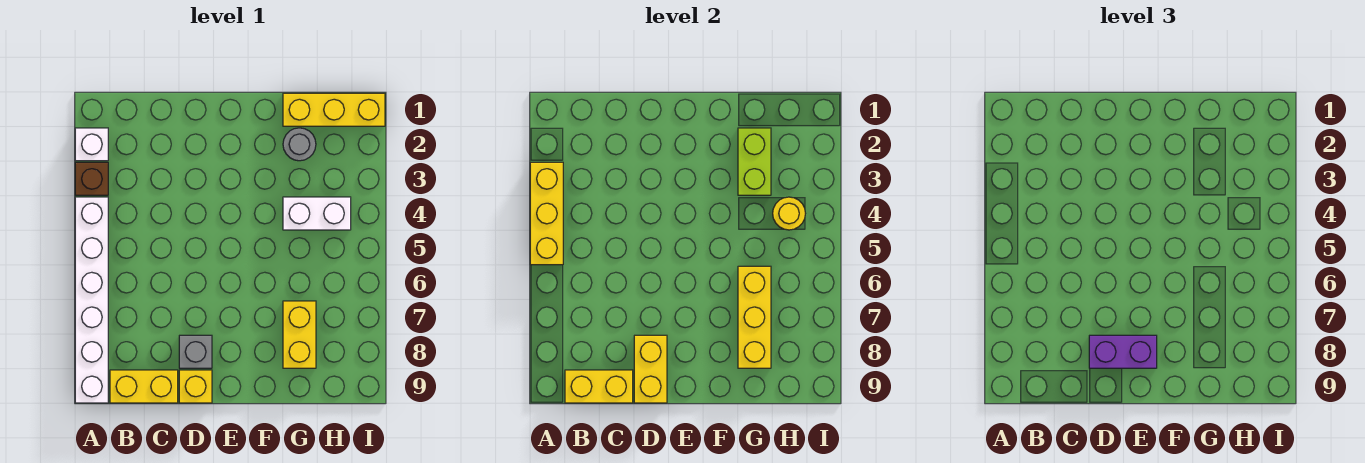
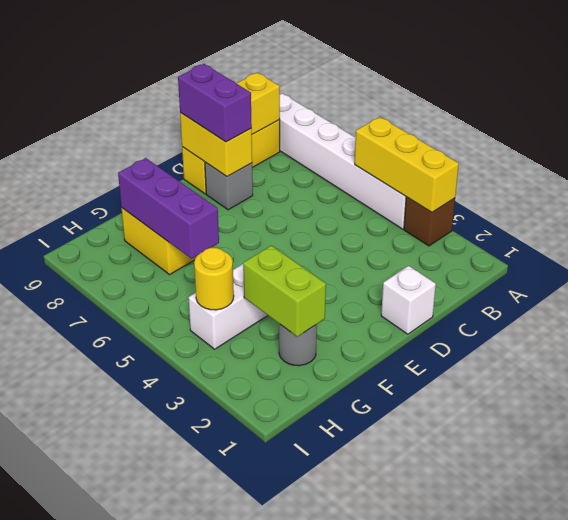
white 1x1 brick [75,128,108,161] -> white 1x1 brick moved to [381,266,436,334]
purple 1x2 brick [1089,335,1157,368] -> purple 1x2 brick turned to [178,64,252,142]
yellow 1x3 brick [283,93,385,126] -> none
yellow 1x3 brick [738,266,771,368] -> purple 1x3 brick [118,158,219,259]

